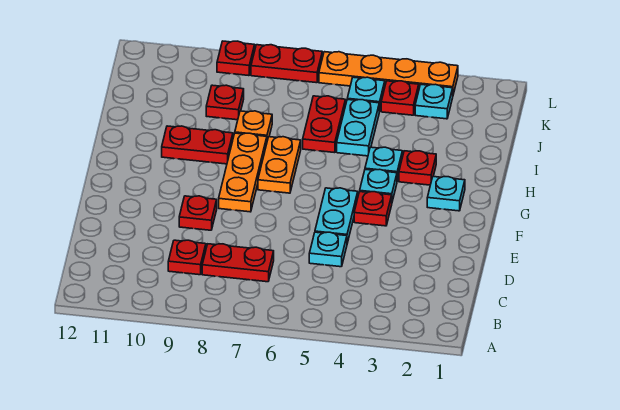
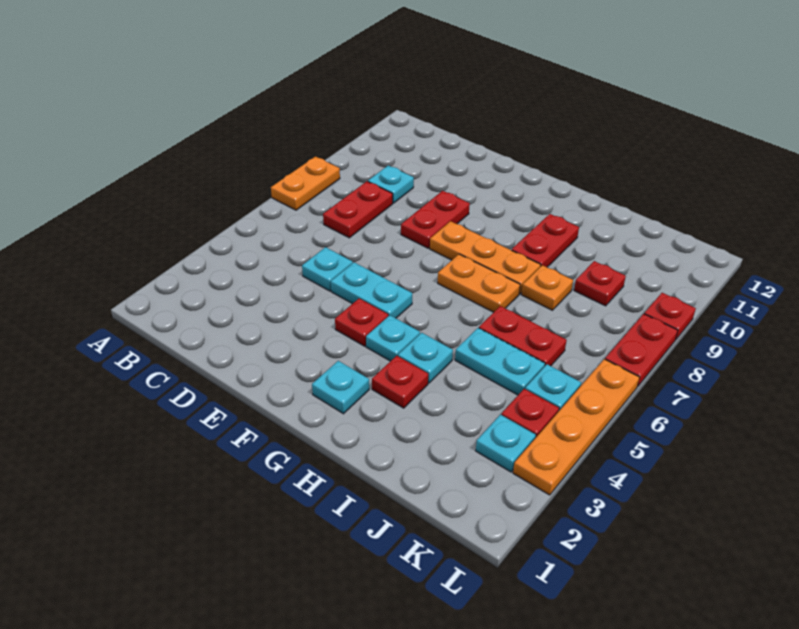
none -> orange 1x2 plate [271,157,340,210]
red 1x1 plate [168,240,206,275] -> cyan 1x1 plate [368,165,414,203]
red 1x1 plate [179,196,217,230] -> red 1x2 plate [401,191,470,248]

